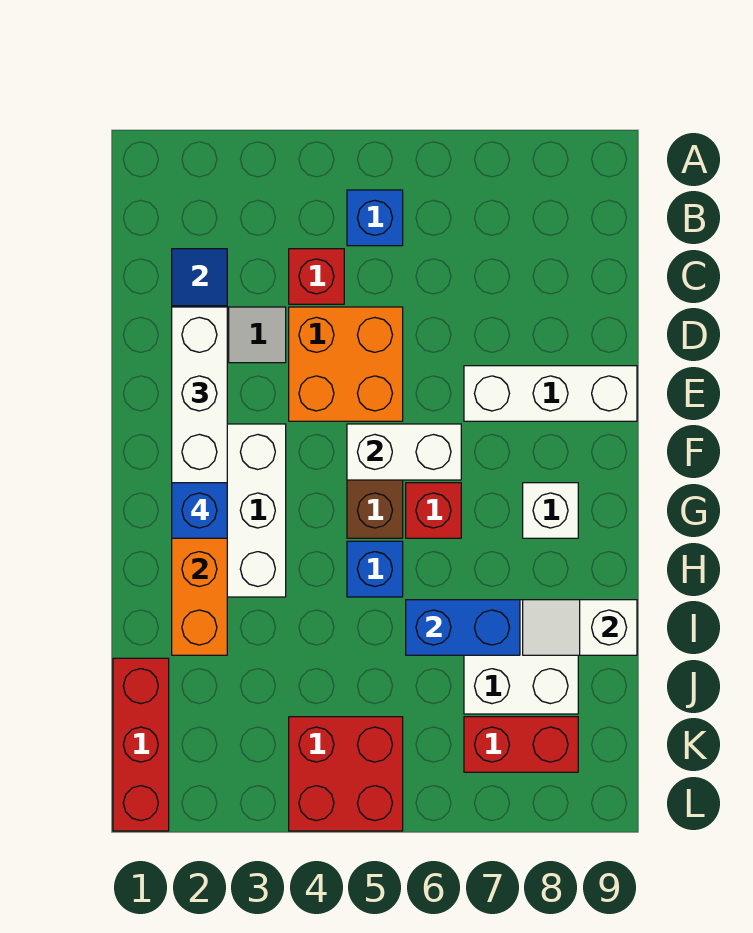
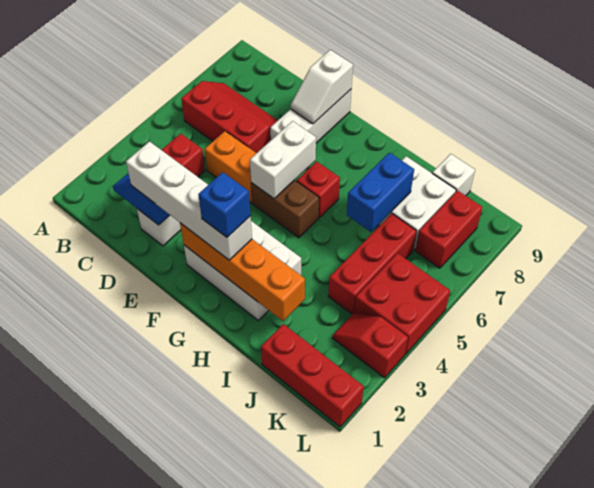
blue 1x1 brick [347,190,403,246] -> none
none -> red 2x3 slope [181,81,278,153]
orange 2x2 brick [289,307,403,421] -> orange 1x2 brick [205,131,256,203]
white 1x1 brick [523,483,578,538] -> white 1x1 brick moved to [432,154,475,196]
blue 1x1 brick [347,541,403,597] -> none
white 1x2 slope [523,600,637,655] -> white 1x2 slope moved to [291,50,353,124]
none -> red 1x3 brick [328,214,417,314]
none -> red 1x2 slope [333,313,408,378]

